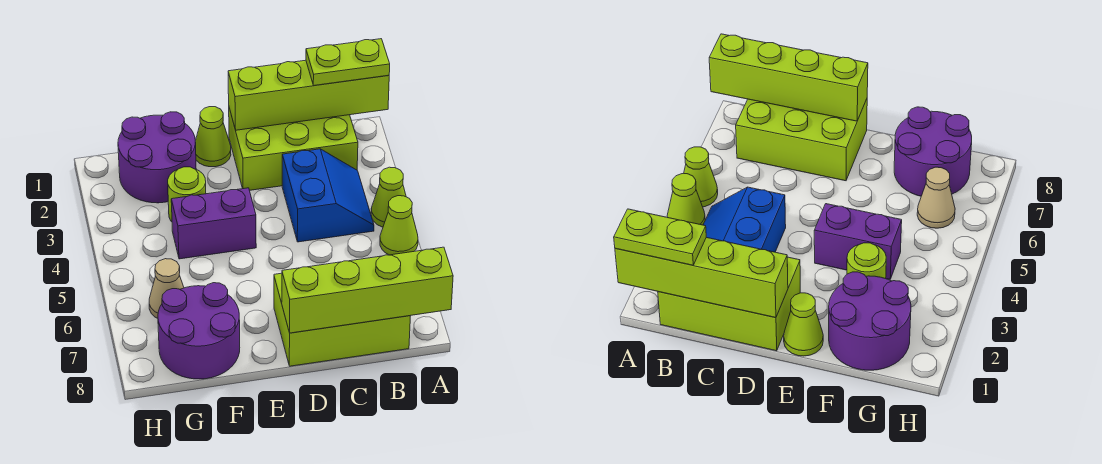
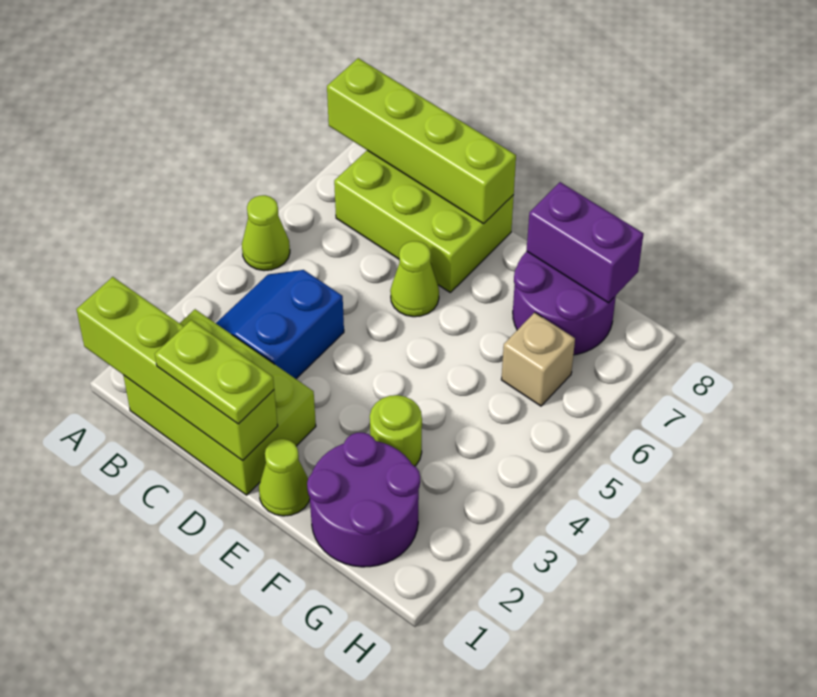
lime 1x2 plate [306,39,390,86] -> lime 1x2 plate moved to [155,320,274,424]
lime 1x1 cone [371,167,406,227] -> lime 1x1 cone moved to [390,241,439,317]
purple 1x2 brick [171,188,256,259] -> purple 1x2 brick moved to [527,182,644,303]
tan 1x1 cone [149,259,184,318] -> tan 1x1 brick [501,312,575,406]

